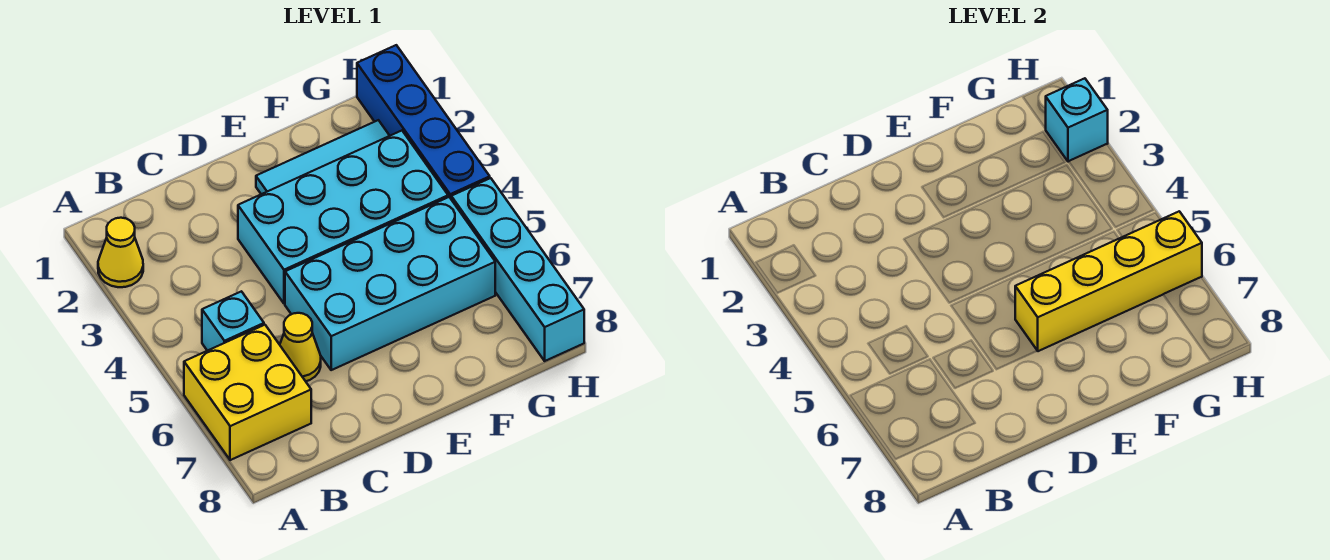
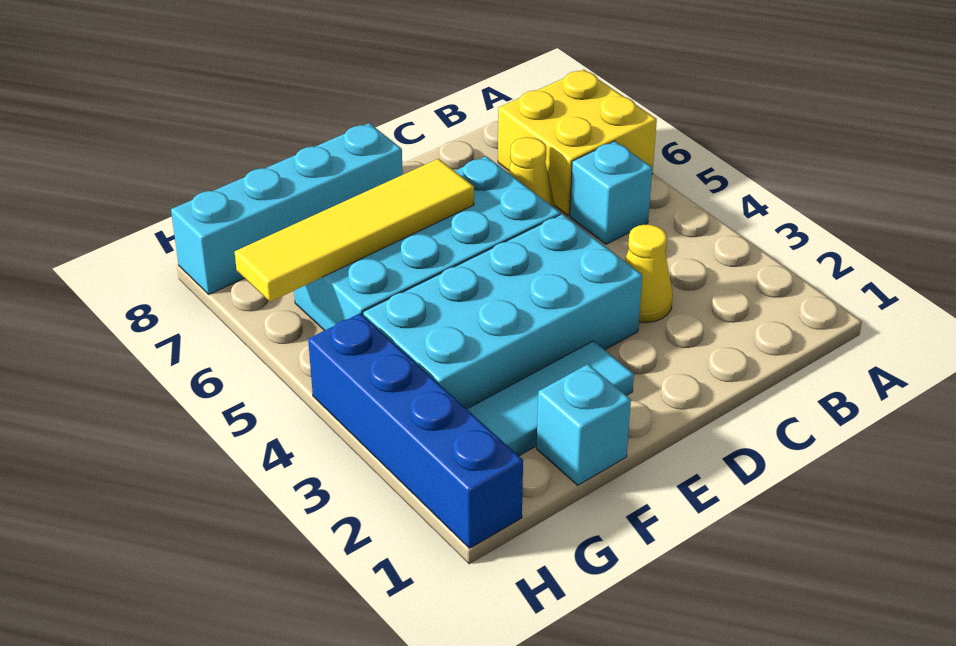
yellow 1x1 cone [98,218,143,287] -> yellow 1x1 cone moved to [625,225,673,323]
yellow 1x4 brick [1015,211,1202,351] -> yellow 1x4 tile [235,159,474,302]
cyan 1x1 brick [1046,78,1108,162] -> cyan 1x1 brick moved to [537,364,631,485]
cyan 1x4 brick [451,178,584,361] -> cyan 1x4 brick turned to [171,123,403,294]

